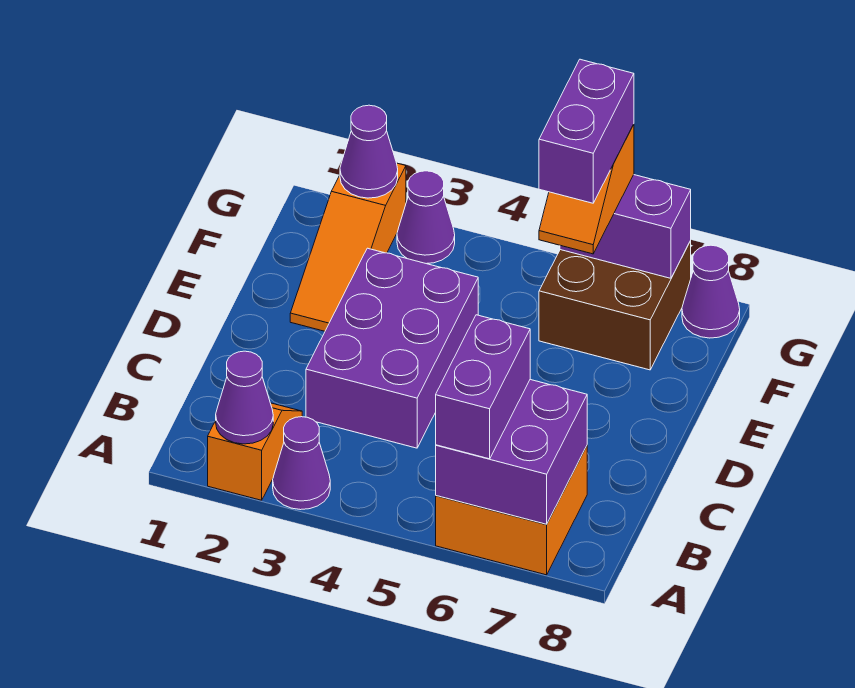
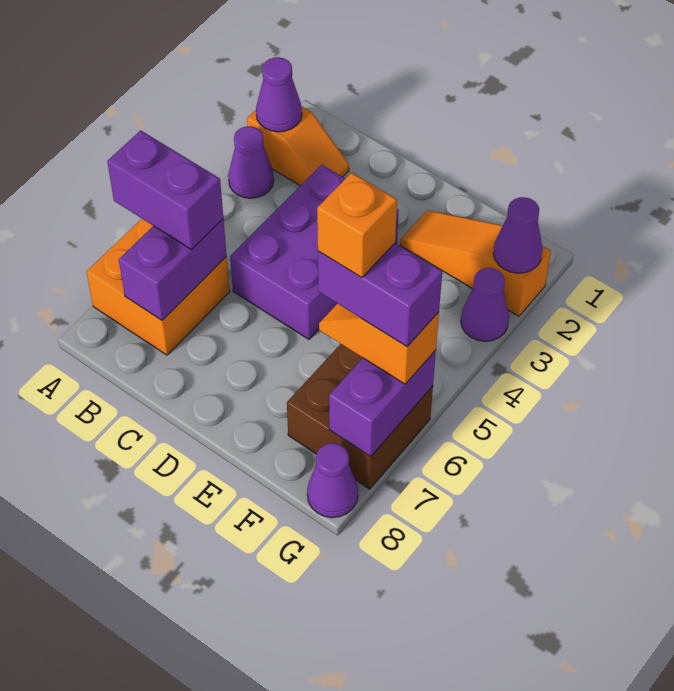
purple 2x2 brick [436,380,587,524] -> purple 1x2 brick [119,219,227,320]
purple 2x3 brick [306,248,478,448] -> purple 2x3 brick turned to [230,165,399,339]
none -> orange 1x1 brick [317,173,397,277]

